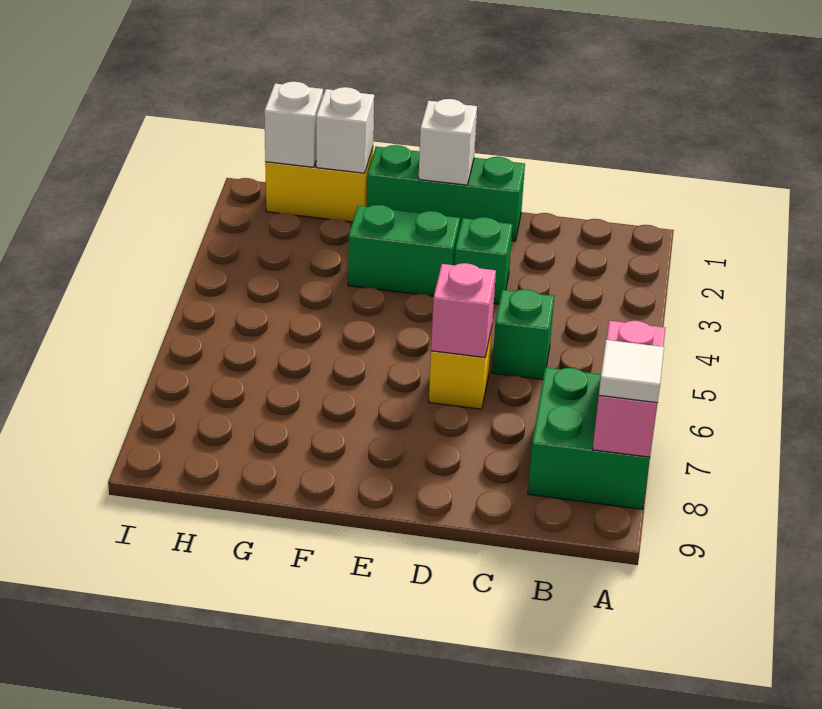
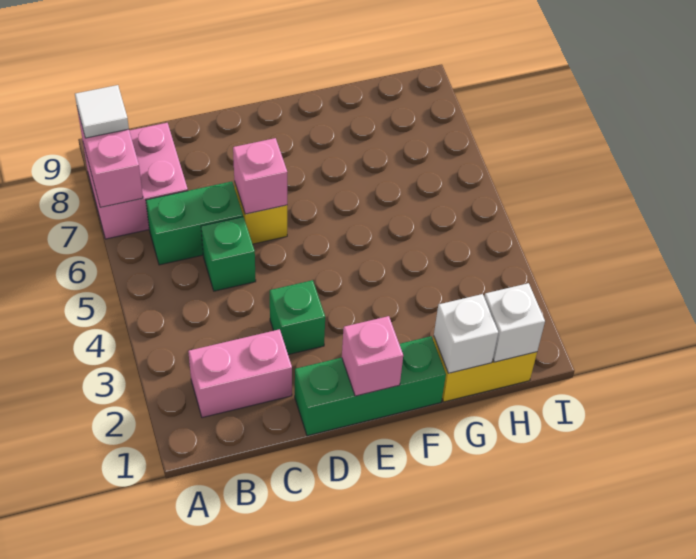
green 2x2 brick [528,367,650,509] -> pink 2x2 brick [83,123,188,239]
none -> pink 1x2 brick [188,329,292,418]
white 1x1 brick [419,99,477,185] -> pink 1x1 brick [342,316,403,396]
green 1x2 brick [348,205,460,296] -> green 1x2 brick moved to [146,181,243,265]

